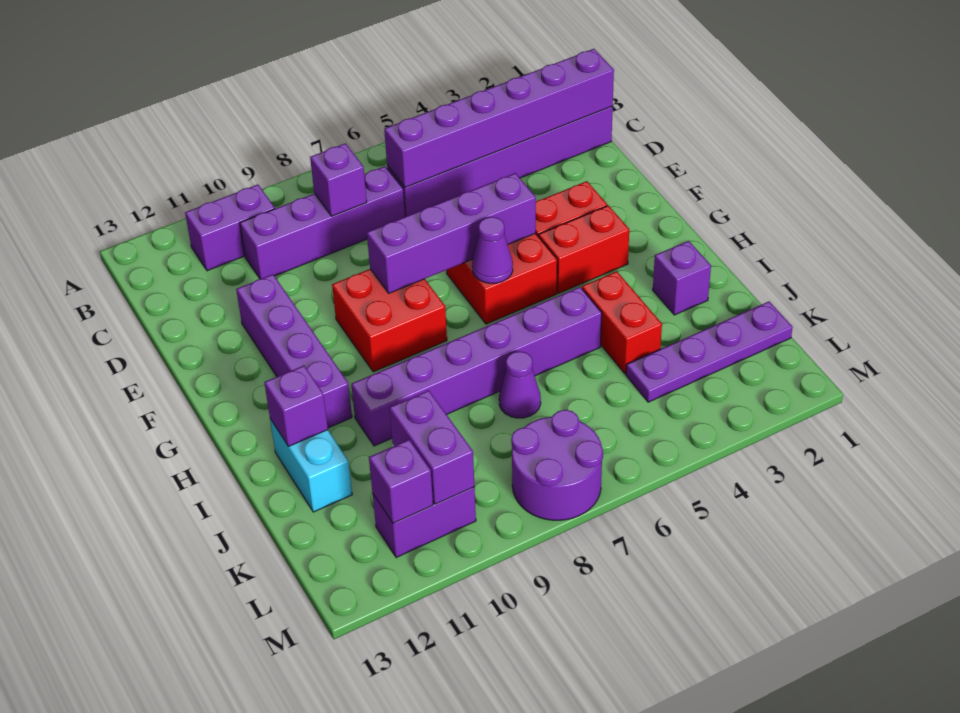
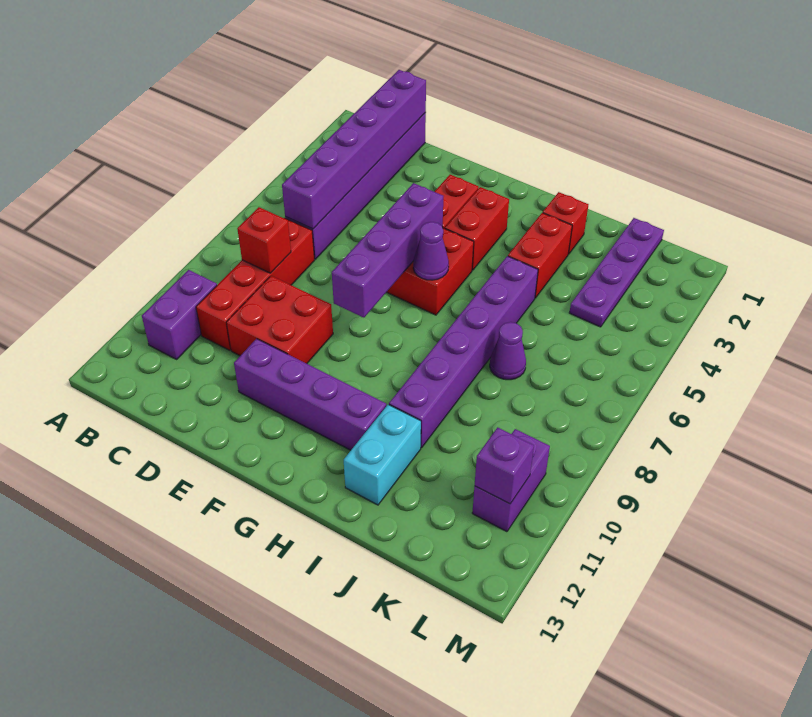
purple 1x4 brick [240,166,405,279] -> red 1x4 brick [196,218,315,350]
purple 1x1 brick [310,143,367,216] -> red 1x1 brick [237,207,291,273]
red 2x2 brick [332,269,447,372] -> red 2x2 brick moved to [226,276,333,364]
purple 1x1 brick [653,241,711,315] -> red 1x1 brick [543,192,588,254]
red 1x2 brick [582,271,662,374] -> red 1x2 brick turned to [508,213,572,298]
cyan 1x2 brick [270,419,352,512] -> cyan 1x2 brick turned to [344,405,421,505]
purple 1x1 brick [264,366,328,446] -> none
purple 1x2 brick [389,390,474,504] -> none
purple 2x2 round brick [511,410,603,520] -> none

